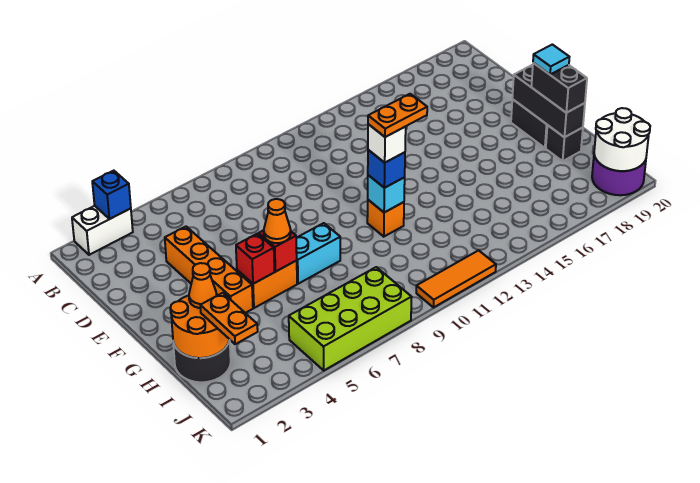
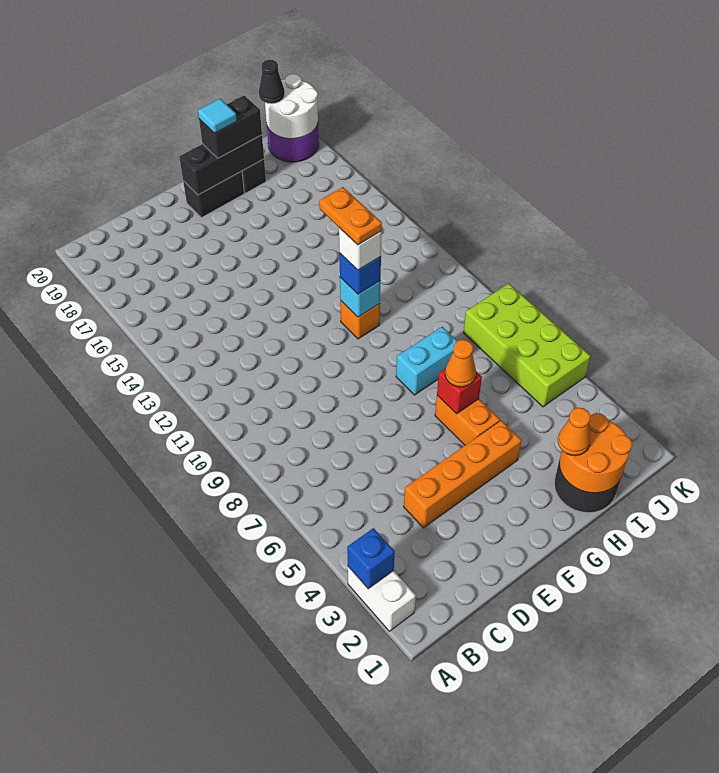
red 1x1 brick [236,234,274,284] -> none
cyan 1x2 brick [296,223,340,284] -> cyan 1x2 brick turned to [396,327,457,395]
orange 1x2 plate [200,293,258,344] -> none
none -> black 1x1 cone [259,60,285,104]
orange 1x3 tile [416,250,496,308] -> none

